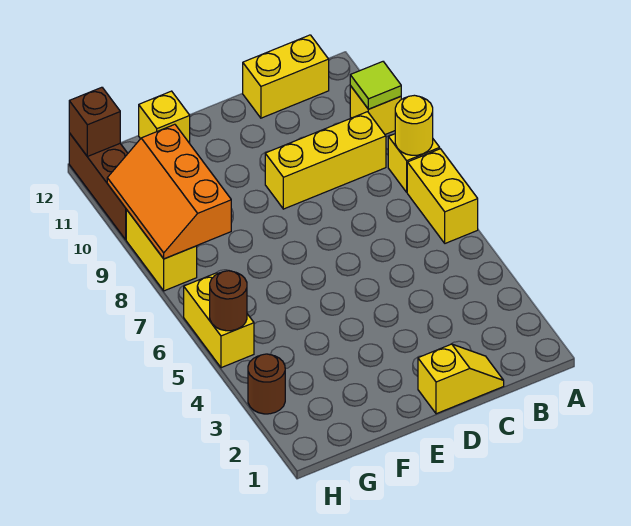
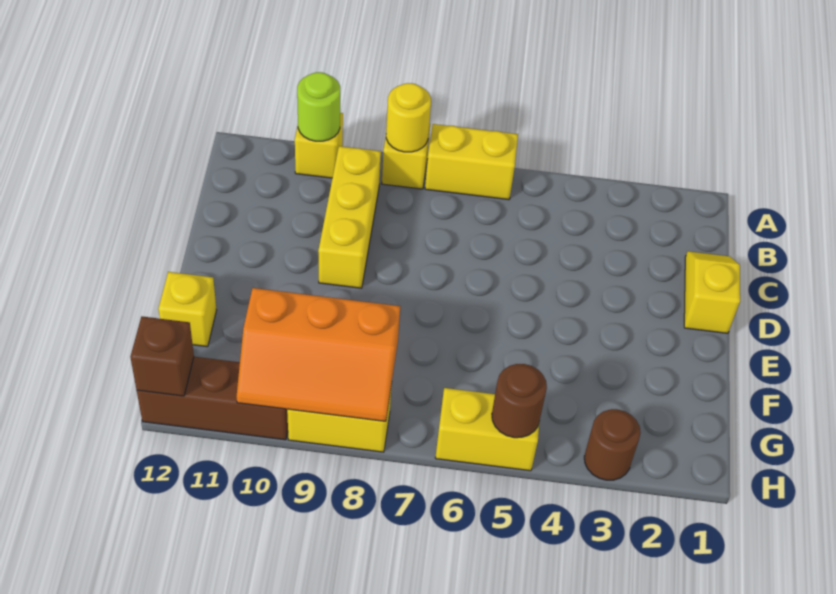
lime 1x1 tile [350,62,401,109] -> lime 1x1 round brick [297,72,340,141]
yellow 1x2 brick [243,35,329,118] -> none

